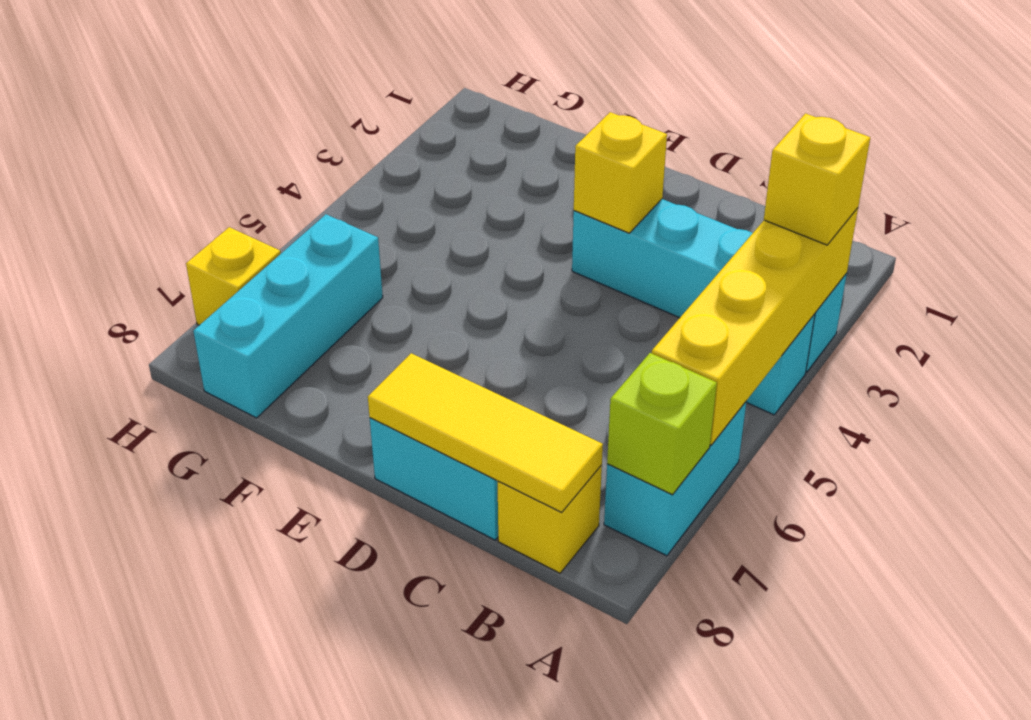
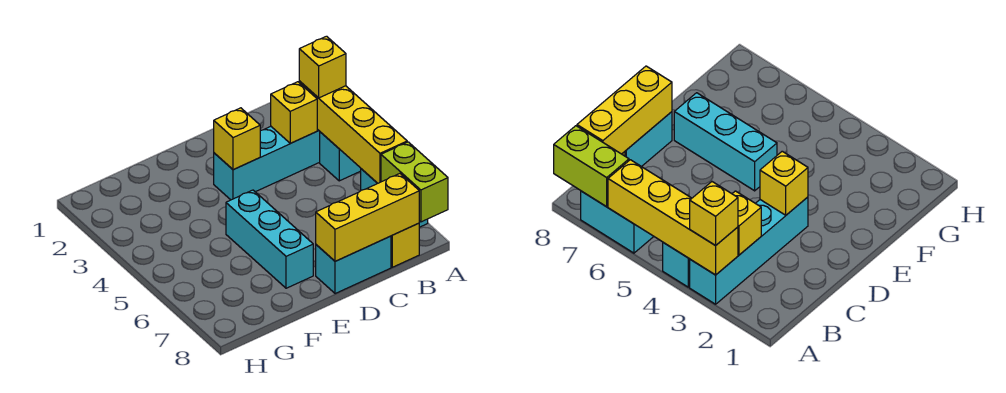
lime 1x1 brick [607,353,717,495] -> lime 1x2 brick [381,142,448,222]
yellow 1x3 tile [368,353,603,512] -> yellow 1x3 brick [316,174,419,261]
cyan 1x3 brick [193,214,383,418] -> cyan 1x3 brick moved to [226,190,313,288]
yellow 1x1 brick [186,227,281,325] -> yellow 1x1 brick moved to [271,82,317,143]

